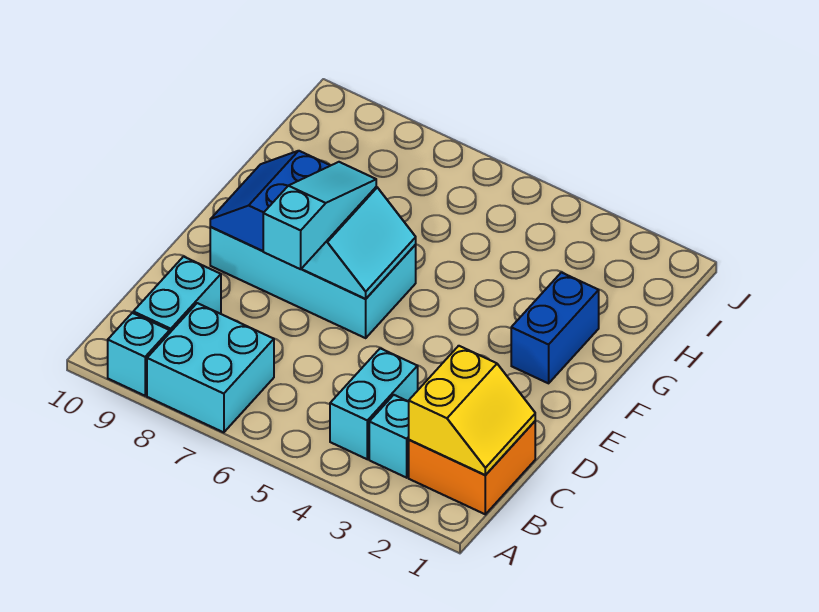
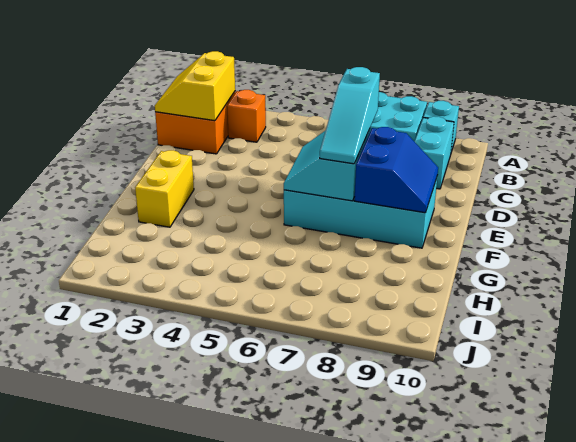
cyan 1x1 brick [369,395,409,478] -> orange 1x1 brick [227,90,266,142]
cyan 1x2 brick [330,348,418,459] -> none
blue 1x2 brick [511,272,599,383] -> yellow 1x2 brick [135,150,194,227]

